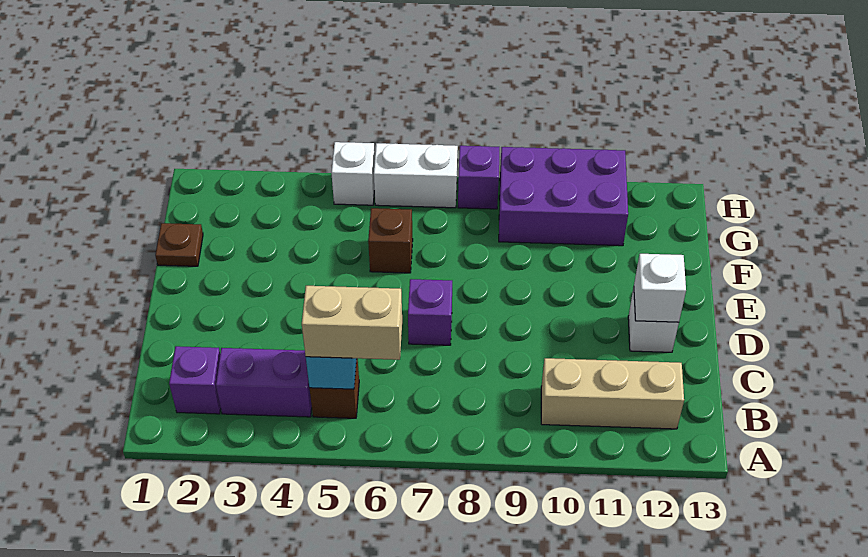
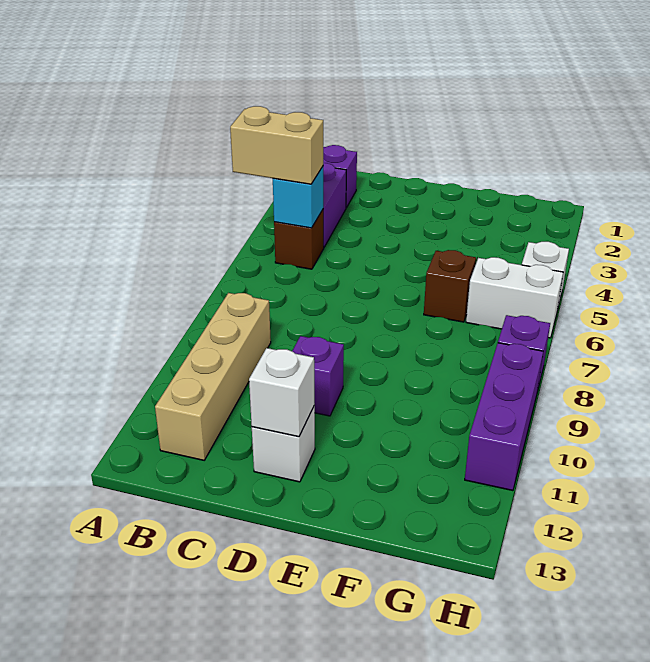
tan 1x2 brick [302,286,402,360] -> tan 1x2 brick turned to [230,106,323,184]
tan 1x3 brick [541,358,684,429] -> tan 1x4 brick [155,293,271,460]
purple 1x1 brick [408,279,452,345] -> purple 1x1 brick moved to [292,336,344,416]
brown 1x1 plate [155,223,203,266] -> none
purple 2x3 brick [499,147,628,246] -> purple 1x3 brick [465,343,543,491]
white 1x2 brick [374,143,458,208] -> white 1x2 brick turned to [466,257,563,338]

